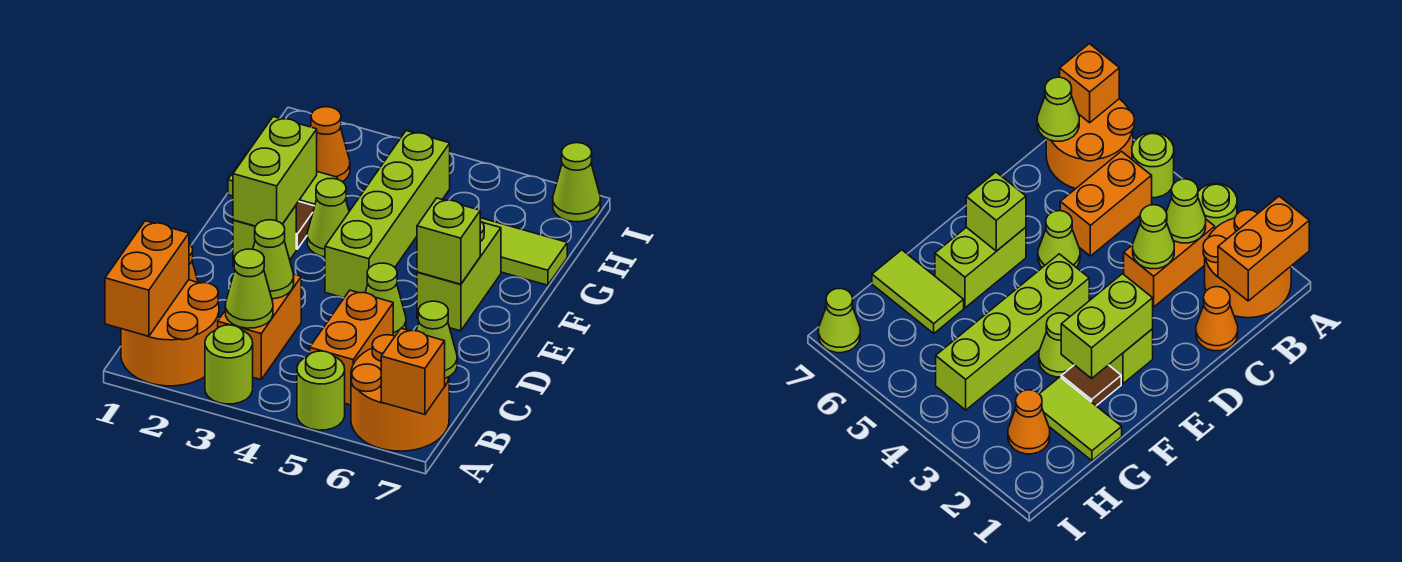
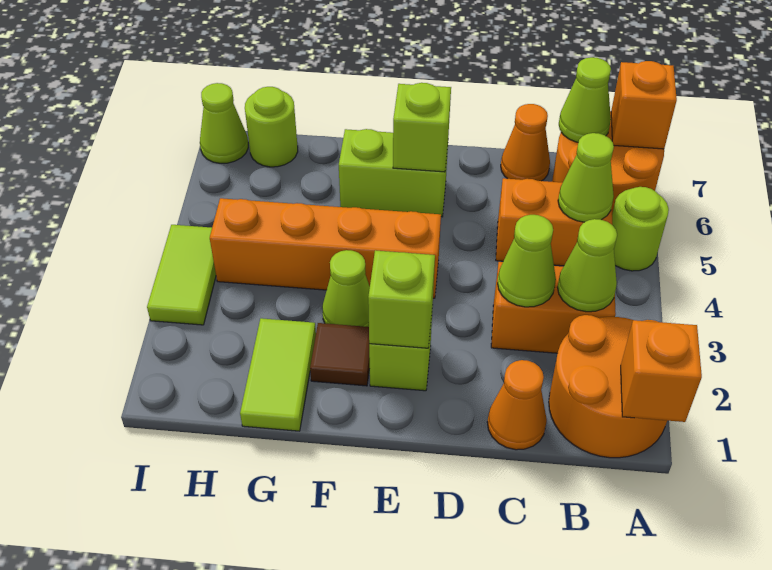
orange 1x2 brick [105,221,189,336] -> orange 1x1 brick [621,320,702,422]
lime 1x1 round brick [205,325,253,404] -> lime 1x1 round brick moved to [245,87,298,167]
lime 1x1 cone [365,263,406,336] -> lime 1x1 cone moved to [558,133,614,222]
lime 1x2 brick [233,117,317,226] -> lime 1x1 brick [368,250,435,348]
lime 1x4 brick [325,131,450,298] -> orange 1x4 brick [210,198,441,298]
lime 1x2 tile [480,218,567,285] -> lime 1x2 tile moved to [147,225,216,325]
orange 1x1 cone [311,107,350,182] -> orange 1x1 cone moved to [501,104,550,181]

